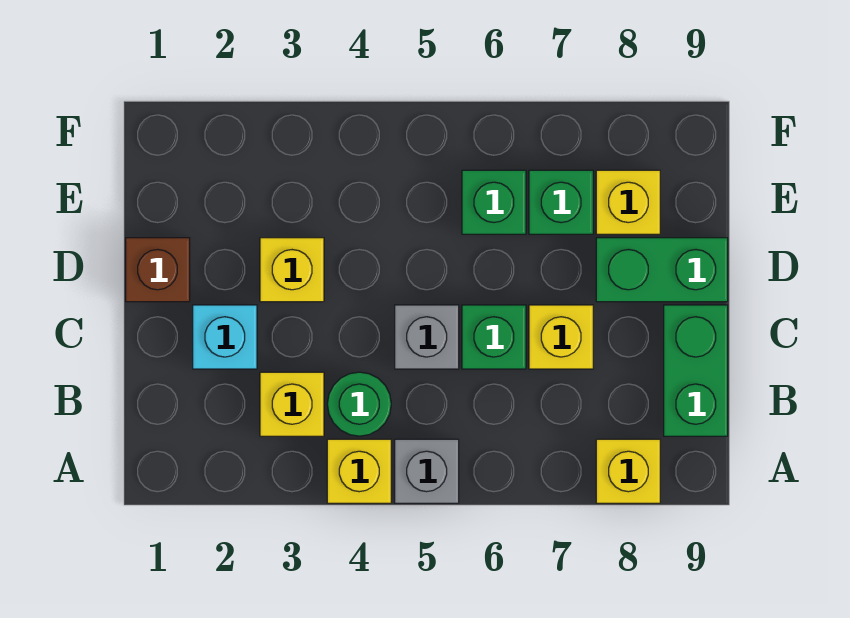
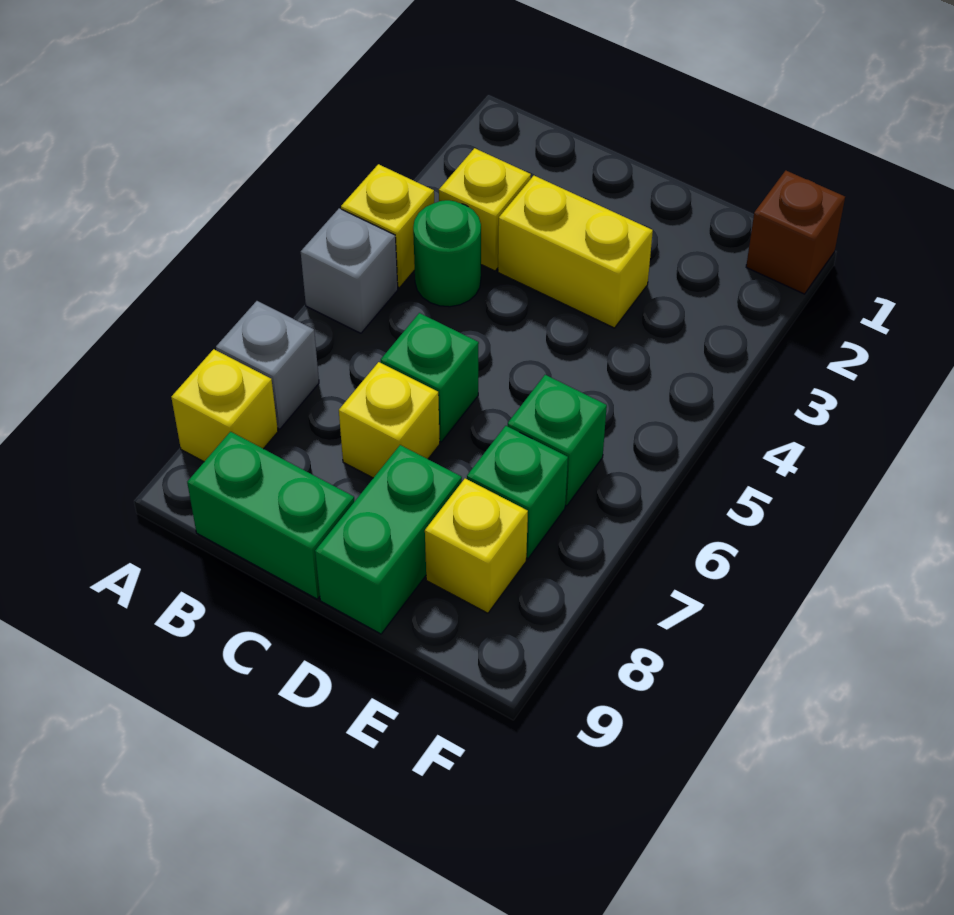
cyan 1x1 brick [193,305,257,369] -> none
grey 1x1 brick [395,305,459,369] -> grey 1x1 brick moved to [216,301,319,429]
brown 1x1 brick [126,238,190,302] -> brown 1x1 brick moved to [746,171,845,294]
yellow 1x1 brick [260,238,324,302] -> yellow 1x2 brick [498,176,653,328]

